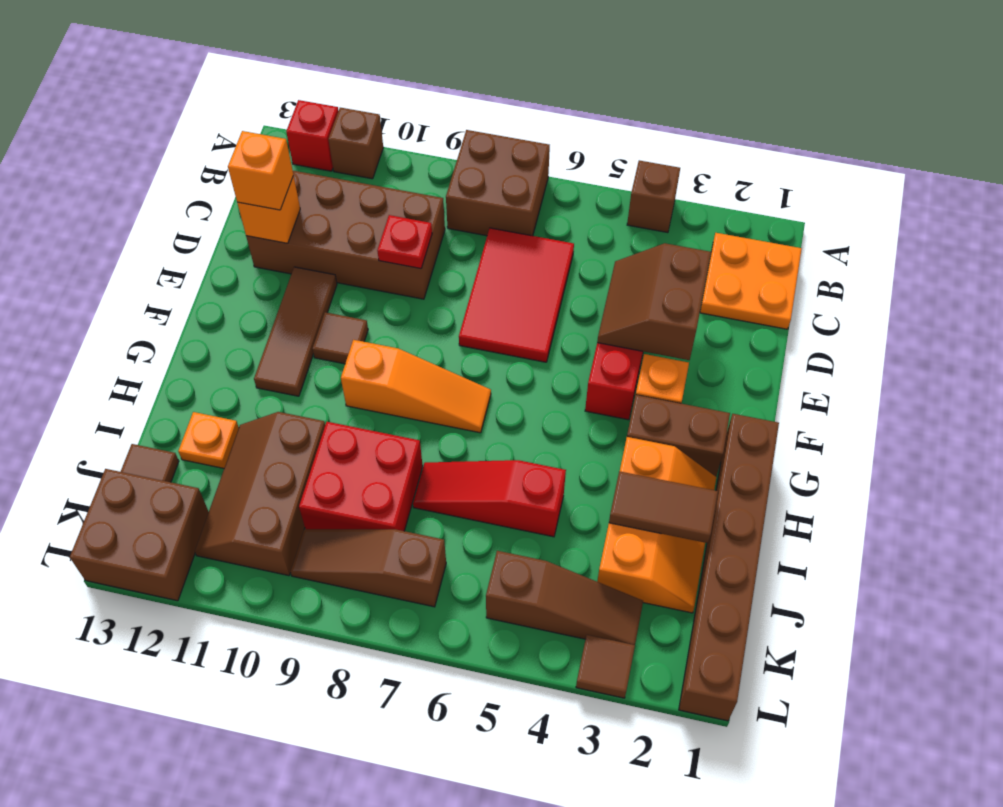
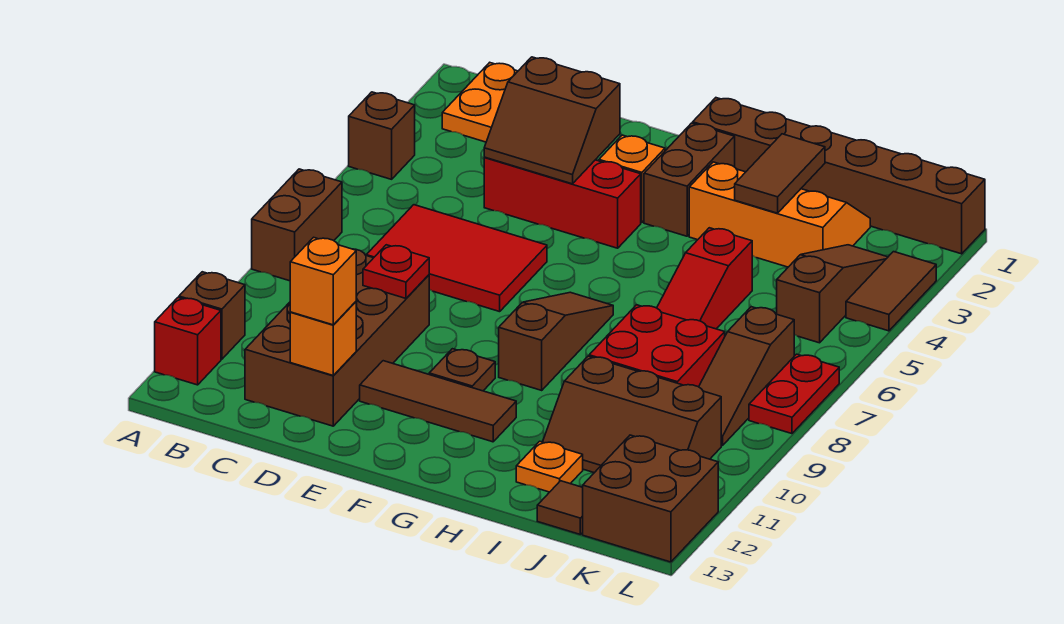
brown 2x2 brick [446,130,550,236] -> brown 1x2 brick [252,169,342,281]
brown 1x1 tile [312,312,368,364] -> brown 1x1 plate [429,349,495,391]
orange 1x3 slope [341,340,491,433] -> brown 1x3 slope [499,292,613,390]
brown 1x1 tile [576,635,635,698] -> brown 1x2 tile [846,252,936,331]
none -> red 1x2 plate [749,354,839,434]

